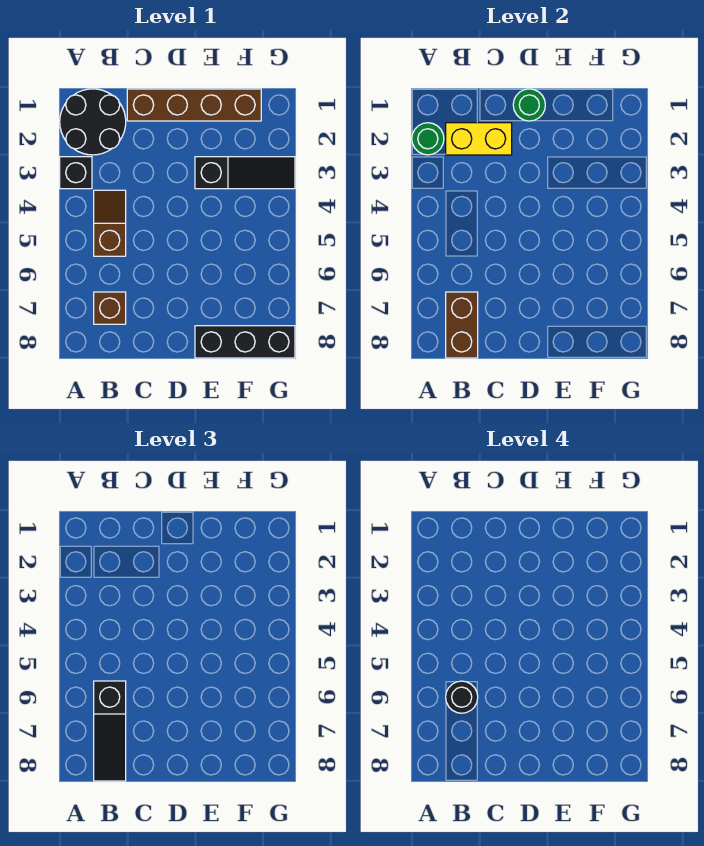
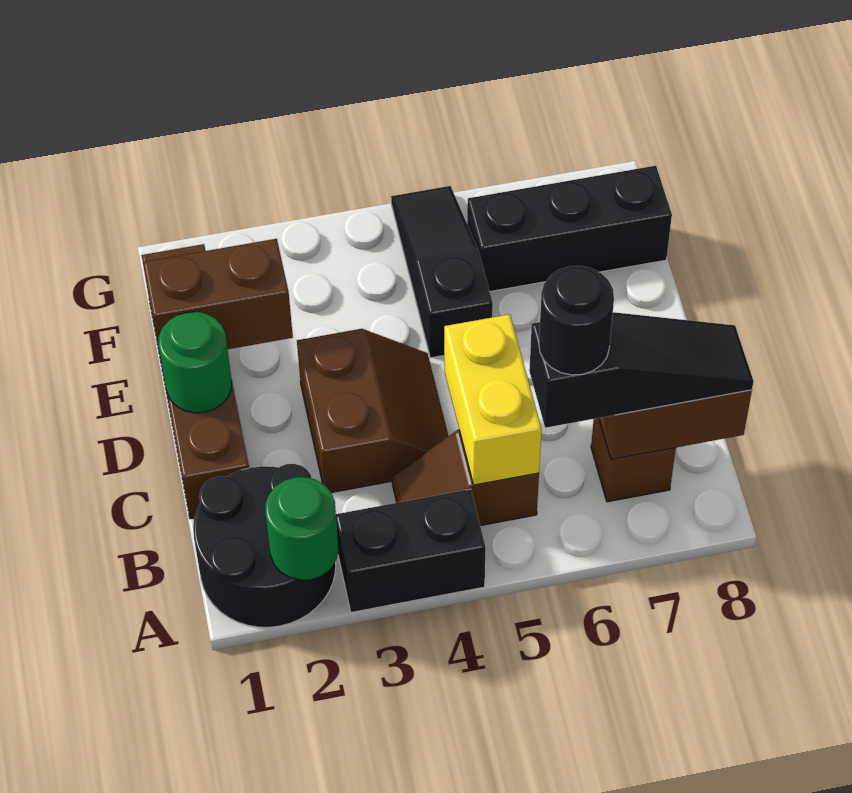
black 1x1 brick [60,157,92,189] -> black 1x2 brick [336,489,486,612]
yellow 1x2 brick [446,123,512,155] -> yellow 1x2 brick moved to [444,314,542,485]
none -> brown 2x2 slope [297,329,448,493]
none -> brown 1x2 brick [143,239,293,358]
black 1x3 slope [195,157,295,189] -> black 1x3 slope moved to [391,186,493,358]
black 1x3 brick [195,326,295,358] -> black 1x3 brick turned to [467,166,672,292]

